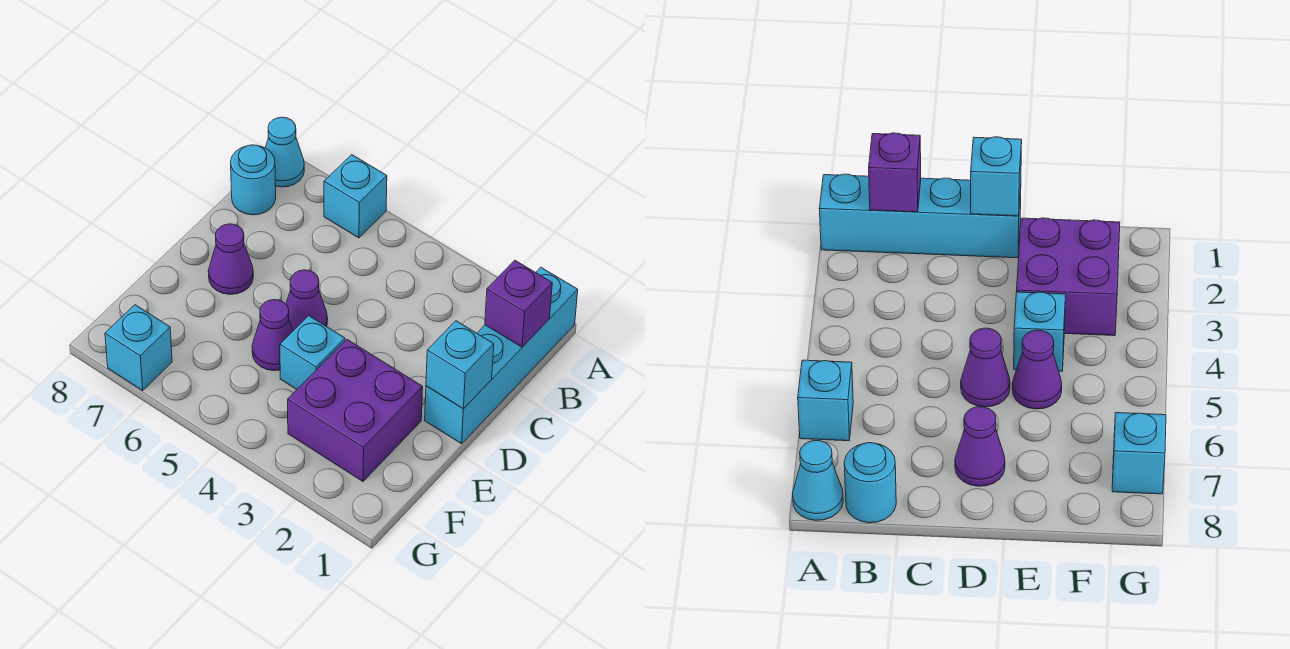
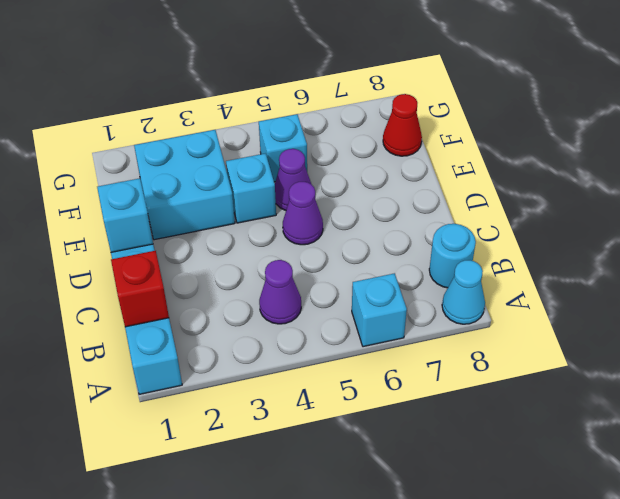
purple 1x1 brick [485,260,552,347] -> red 1x1 brick [111,251,169,327]
purple 1x1 cone [208,224,253,294] -> purple 1x1 cone moved to [259,260,301,324]
purple 2x2 brick [288,340,423,481] -> cyan 2x2 brick [134,130,235,240]
none -> red 1x1 cone [383,94,422,156]
cyan 1x1 brick [105,305,172,390] -> cyan 1x1 brick moved to [259,114,307,182]

